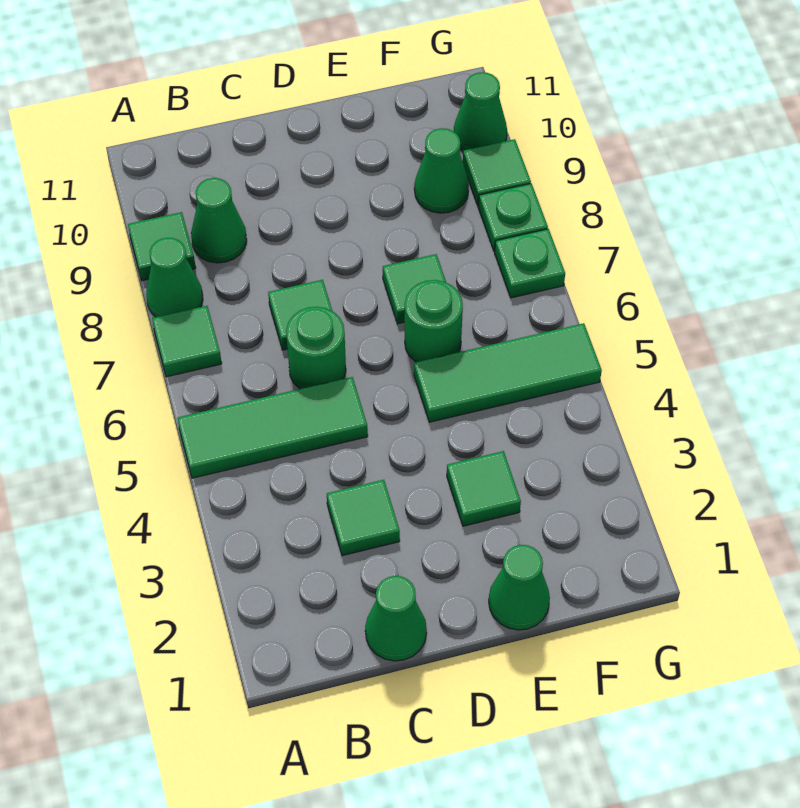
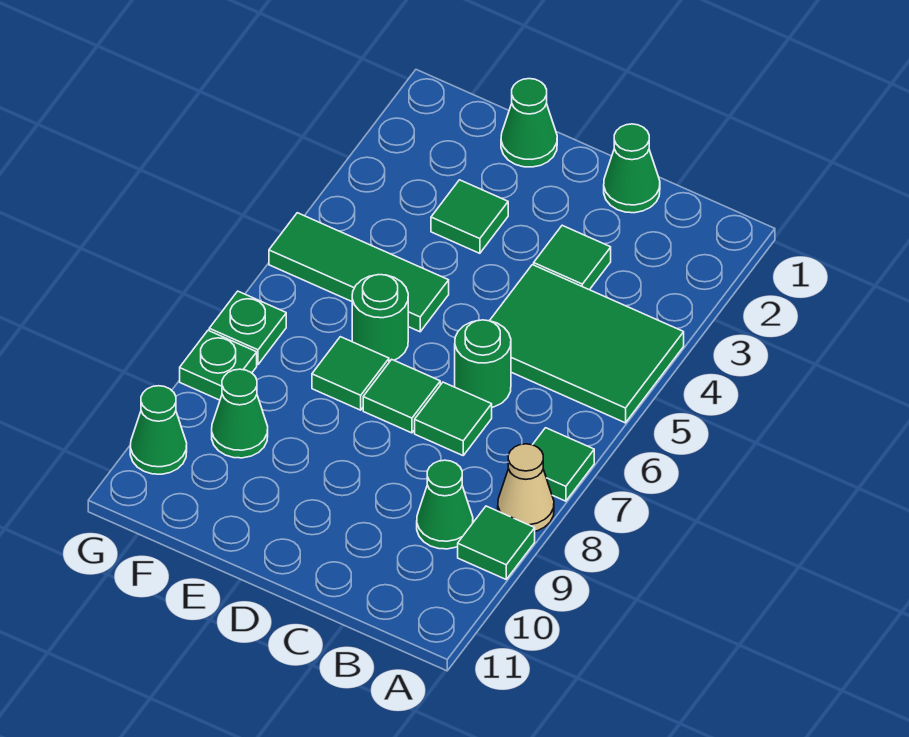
green 1x3 tile [178,377,368,478] -> green 2x3 tile [490,265,684,423]
green 1x1 cone [146,238,203,317] -> tan 1x1 cone [498,444,554,531]
green 1x1 tile [463,139,531,206] -> green 1x1 tile moved to [363,359,440,433]

